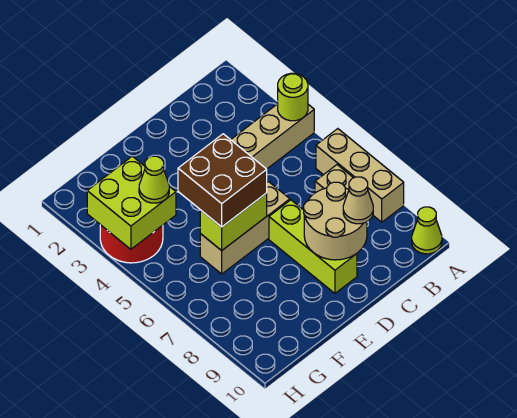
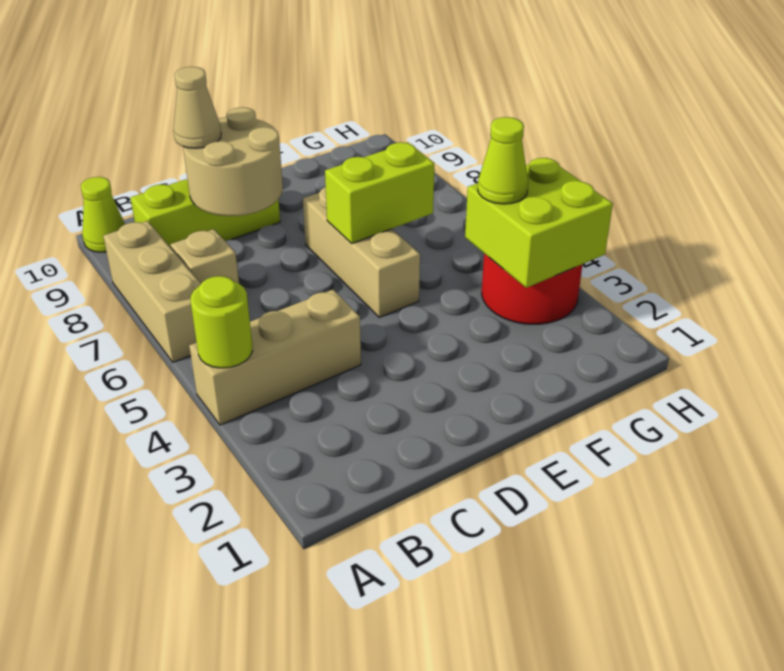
tan 1x3 brick [200,182,290,274] -> tan 1x3 brick turned to [303,187,420,317]
lime 1x3 brick [269,200,357,293] -> lime 1x3 brick turned to [130,179,280,248]
brown 2x2 brick [178,134,267,227] -> none

